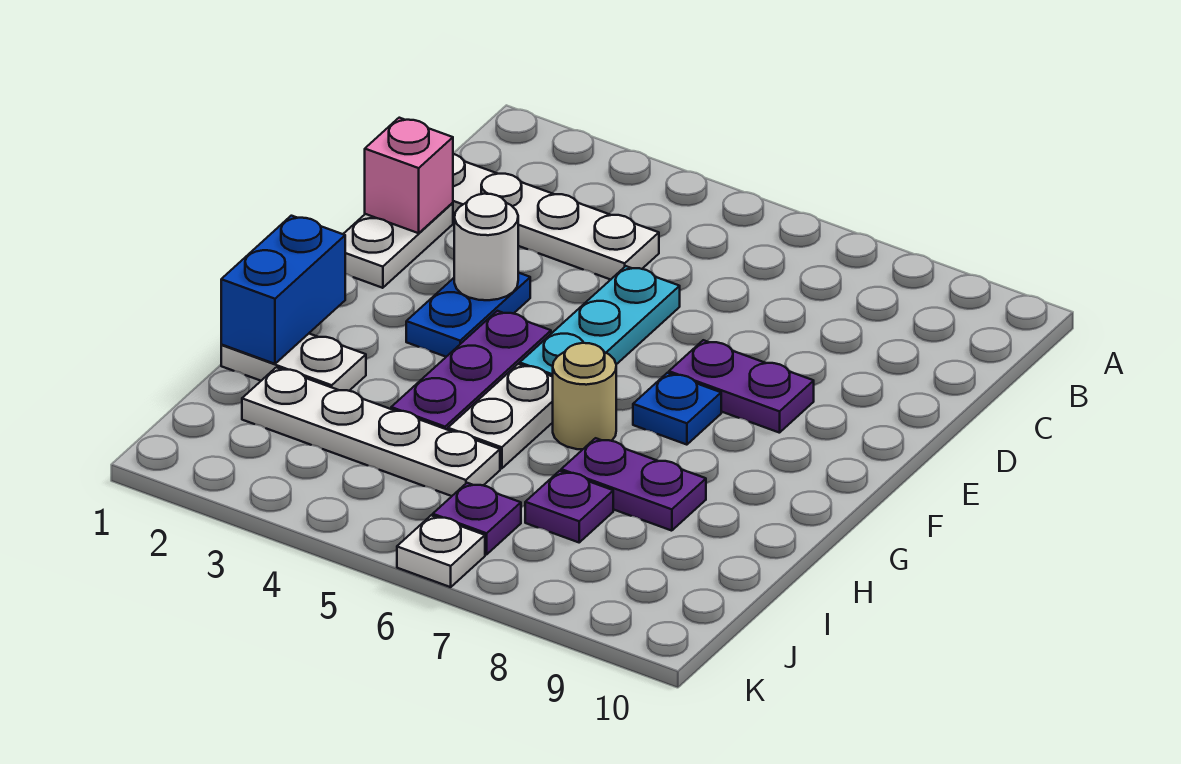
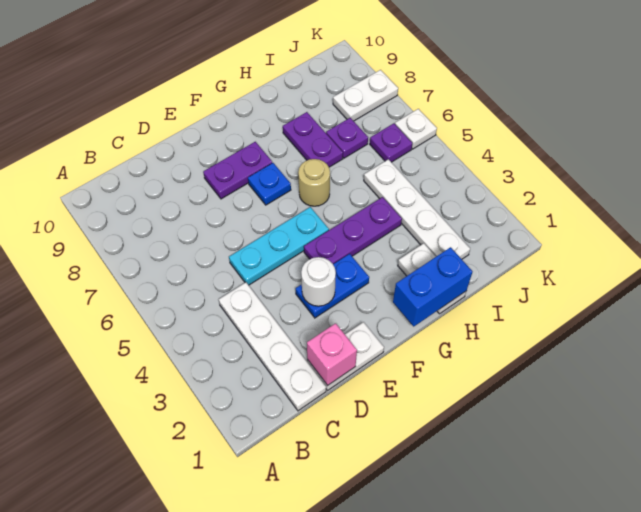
purple 1x2 plate [669,340,814,433] -> purple 1x2 plate turned to [203,142,272,199]
white 1x2 plate [448,364,553,469] -> white 1x2 plate moved to [333,70,398,121]

